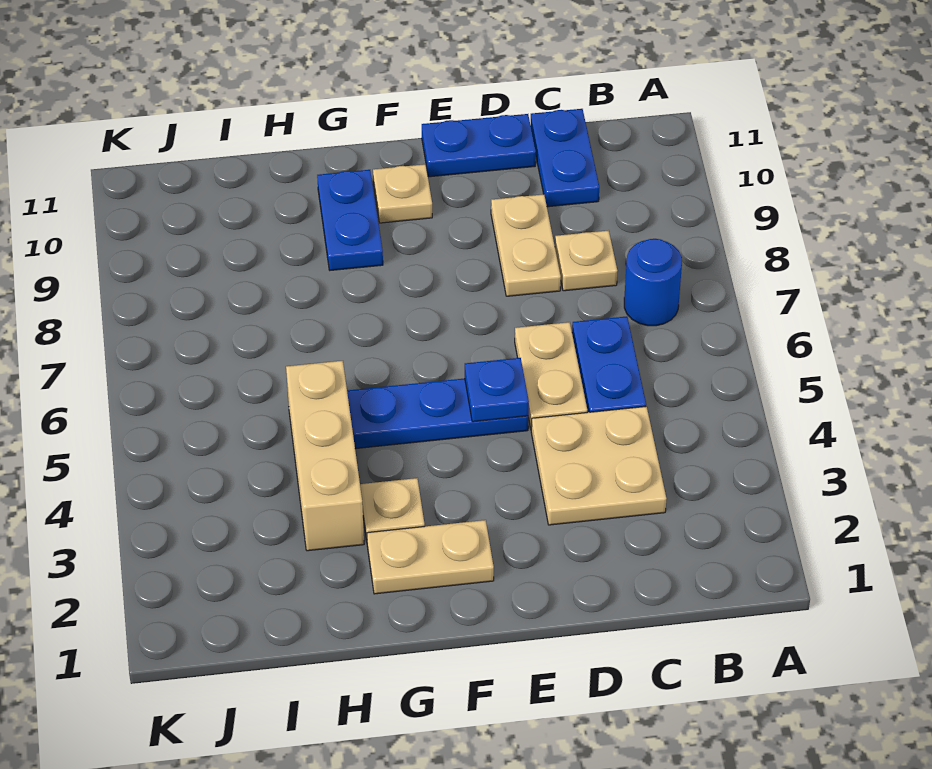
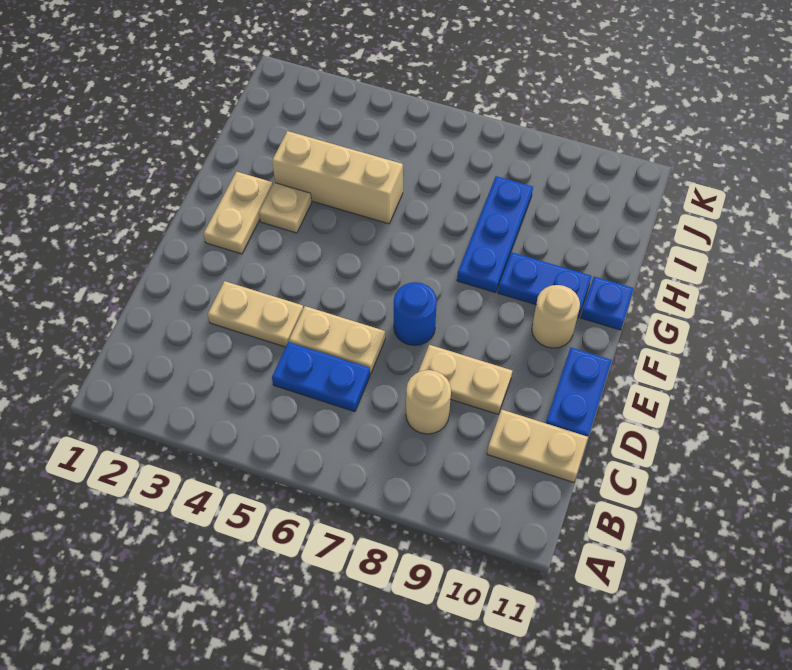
blue 1x1 round brick [624,239,682,326] -> blue 1x1 round brick moved to [394,282,437,345]
tan 2x2 plate [531,407,666,525] -> tan 1x2 plate [208,281,303,347]
tan 1x1 plate [555,230,617,291] -> tan 1x1 round brick [406,370,451,434]
blue 1x2 plate [531,109,599,207] -> tan 1x2 plate [487,410,588,483]
blue 1x3 plate [347,378,528,449] -> blue 1x3 plate moved to [457,176,533,293]
blue 1x1 plate [465,358,529,422] -> blue 1x1 plate moved to [581,277,634,330]
tan 1x1 plate [373,164,432,223] -> tan 1x1 round brick [532,285,580,348]

